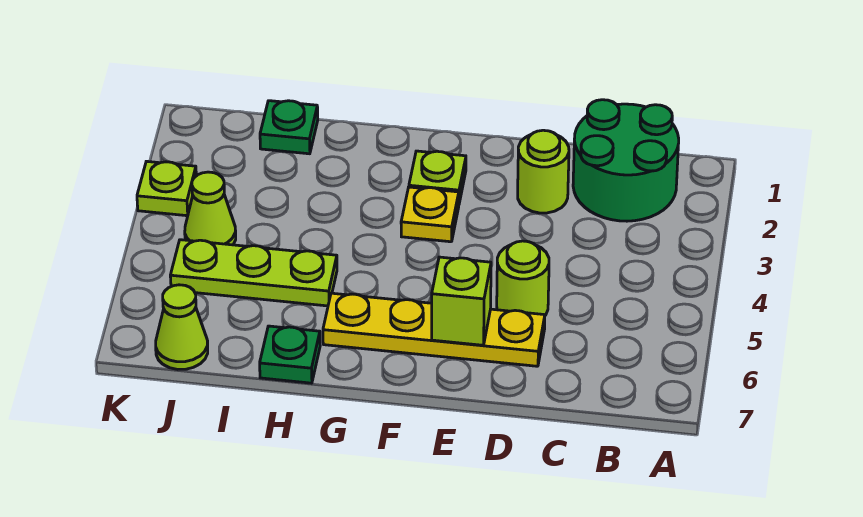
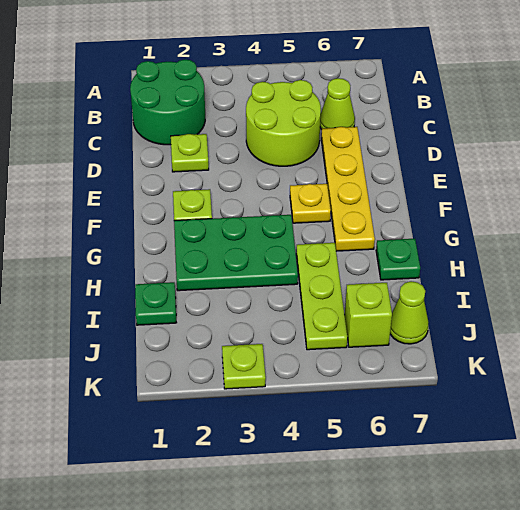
lime 1x1 round brick [518,130,569,213] -> lime 1x1 plate [171,134,209,172]
lime 1x1 round brick [497,241,549,315] -> lime 2x2 round brick [246,80,321,166]
lime 1x1 brick [432,257,491,345] -> lime 1x1 brick moved to [345,283,392,347]
yellow 1x1 plate [401,187,459,242] -> yellow 1x1 plate moved to [290,184,331,223]
none -> green 2x3 plate [174,215,298,291]
lime 1x1 cone [185,172,236,245] -> lime 1x1 cone moved to [320,78,355,130]

